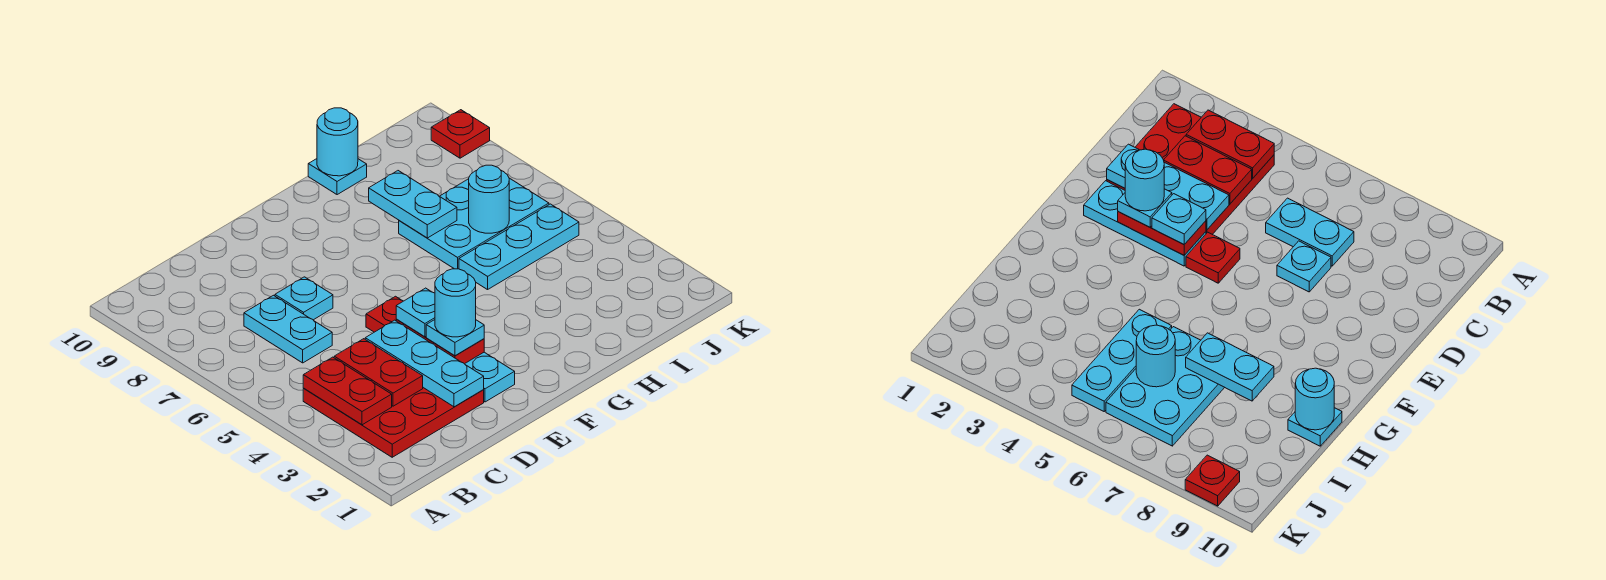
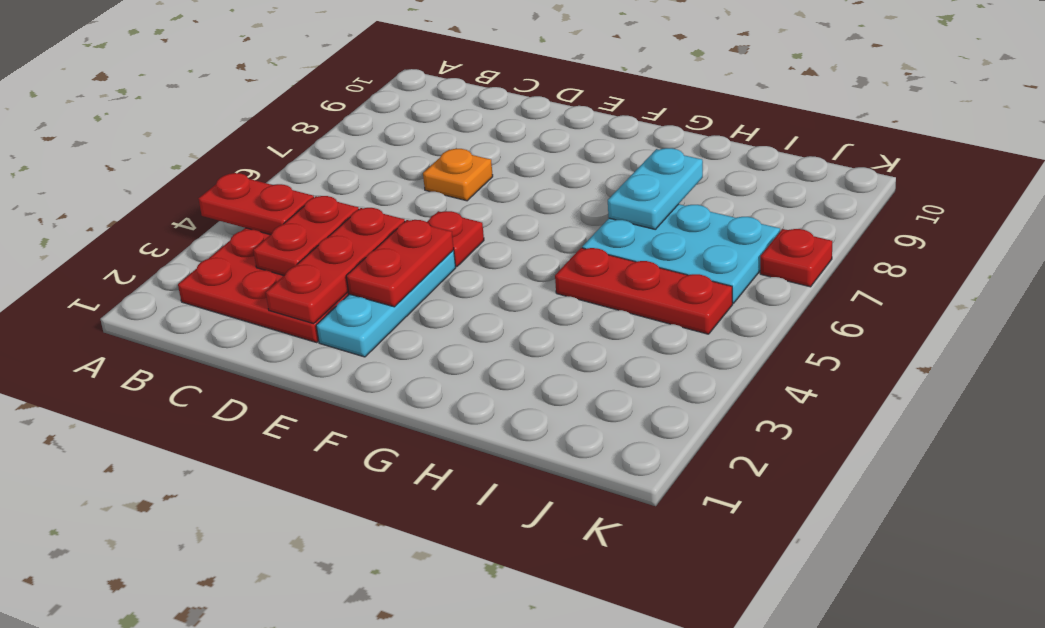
red 1x2 plate [303,357,392,425] -> red 1x2 plate turned to [198,173,314,235]
cyan 1x2 plate [244,295,332,363] -> none
cyan 1x3 plate [365,320,484,407] -> red 1x3 plate [266,208,405,324]
cyan 1x1 plate [275,277,333,320] -> orange 1x1 plate [423,149,493,201]
cyan 1x1 plate [426,320,484,356] -> none
cyan 1x1 round brick [435,269,476,337] -> none
cyan 1x1 plate [396,288,435,337] -> none
cyan 1x3 plate [459,204,579,290] -> red 1x3 plate [555,248,733,334]
cyan 1x1 plate [308,159,367,195] -> none
cyan 1x1 round brick [317,108,358,176] -> none
cyan 1x1 round brick [469,165,509,233] -> none
red 1x1 plate [431,110,490,158] -> red 1x1 plate moved to [760,229,832,287]

